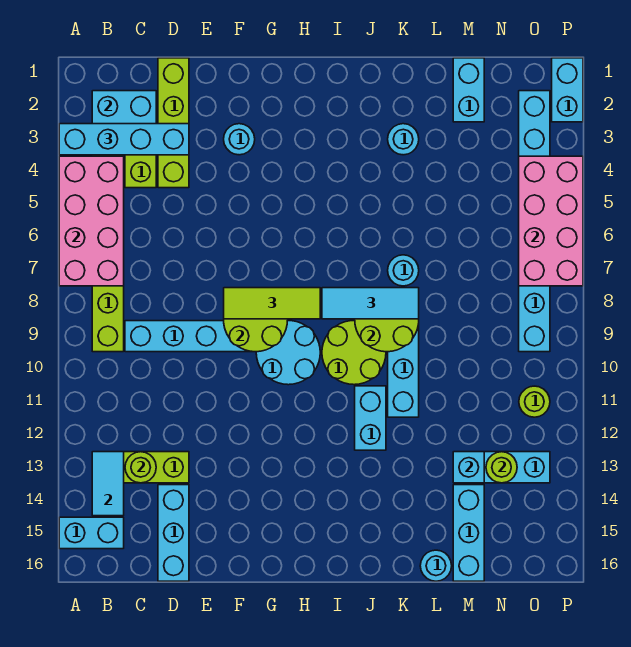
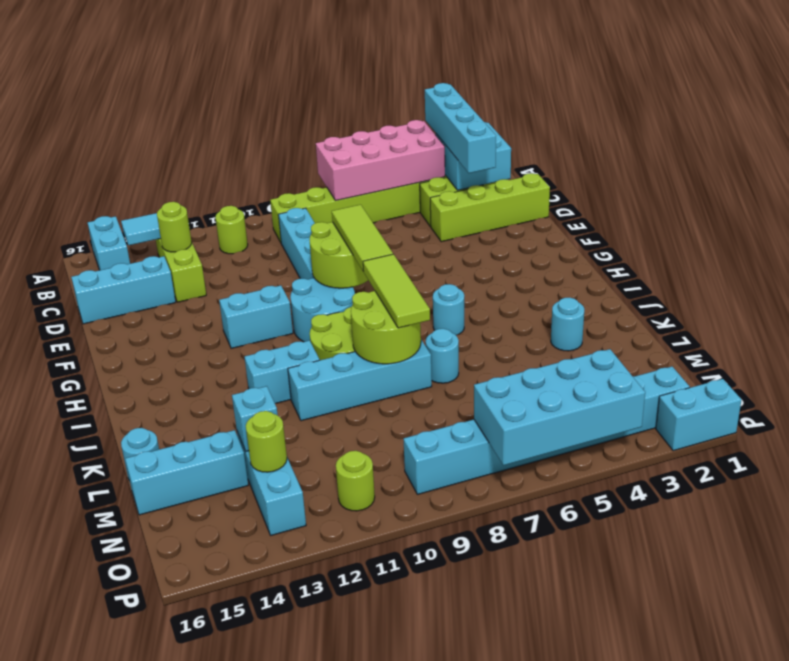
none -> lime 1x1 round brick [215,206,248,254]
cyan 1x1 round brick [224,124,255,155] -> cyan 1x1 round brick moved to [433,284,464,335]
cyan 1x3 tile [322,288,419,319] -> lime 1x3 tile [363,254,430,328]
cyan 1x2 brick [453,58,484,122] -> cyan 1x2 brick moved to [219,285,293,348]
pink 2x4 brick [519,156,583,286] -> cyan 2x4 brick [474,349,645,465]

